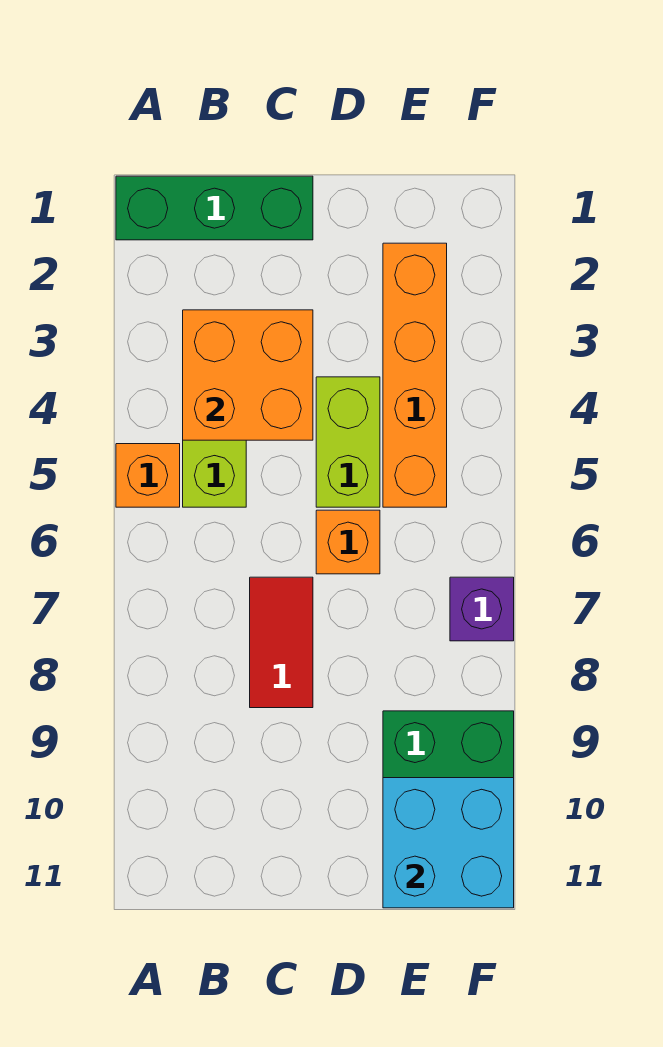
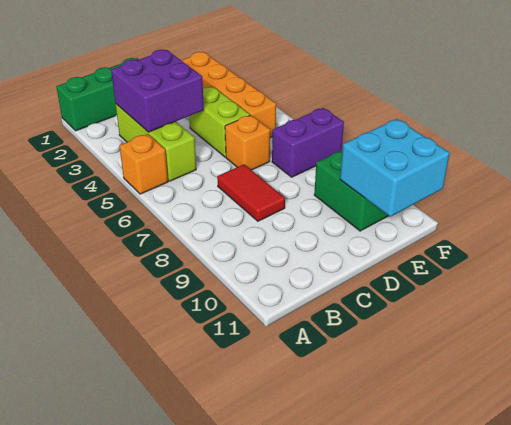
orange 2x2 brick [183,310,313,440] -> purple 2x2 brick [111,50,204,132]
purple 1x1 brick [450,577,514,641] -> purple 1x2 brick [272,108,344,177]

